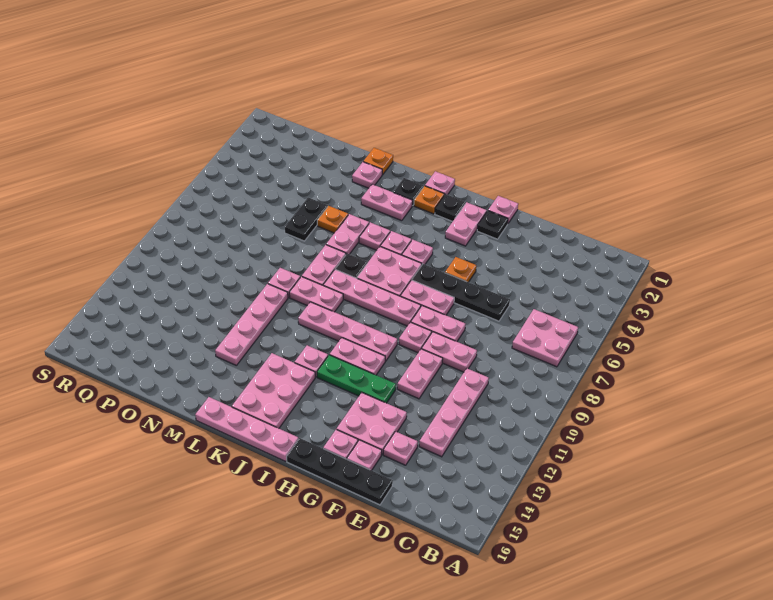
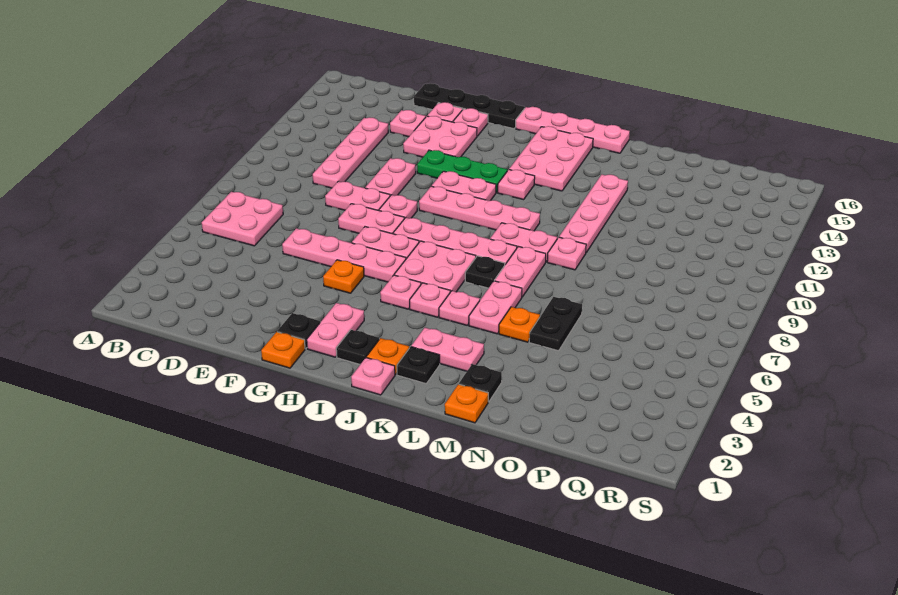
black 1x4 plate [412,264,510,321] -> pink 1x4 plate [282,228,406,282]
pink 1x1 plate [488,196,518,223] -> orange 1x1 plate [261,332,305,368]
pink 1x1 plate [352,162,382,188] -> black 1x1 plate [459,364,502,402]

